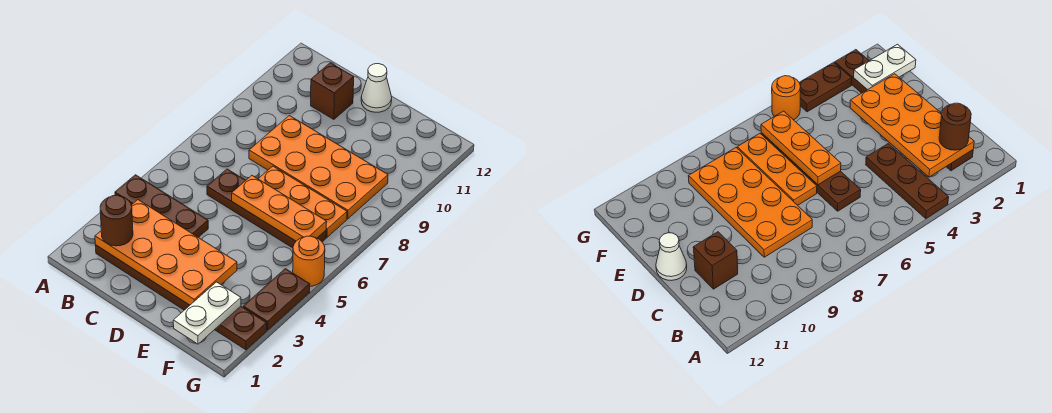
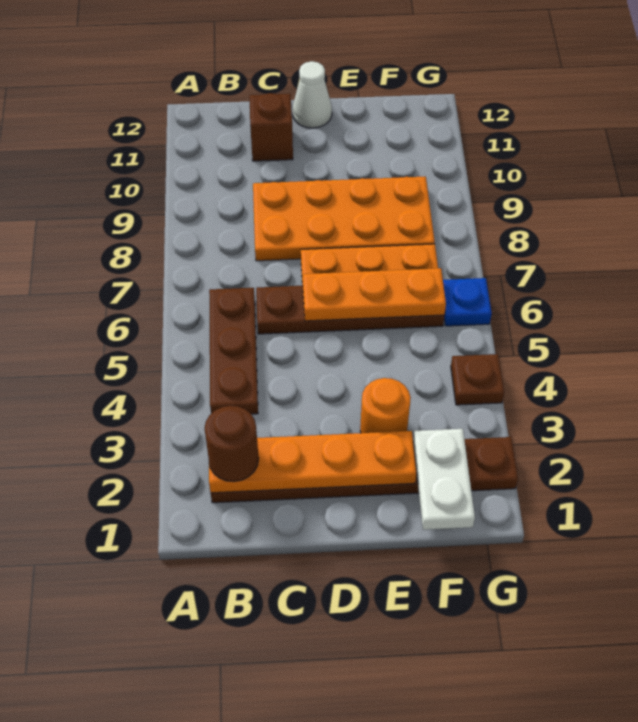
brown 1x3 plate [115,175,208,237] -> brown 1x3 plate turned to [209,288,258,414]
orange 2x4 plate [95,200,237,305] -> orange 1x4 plate [209,431,417,493]
brown 1x2 plate [243,269,310,330] -> brown 1x1 plate [451,354,504,405]
orange 1x1 round brick [293,236,325,286] -> orange 1x1 round brick moved to [360,378,411,433]
none -> blue 1x1 plate [443,278,492,326]

